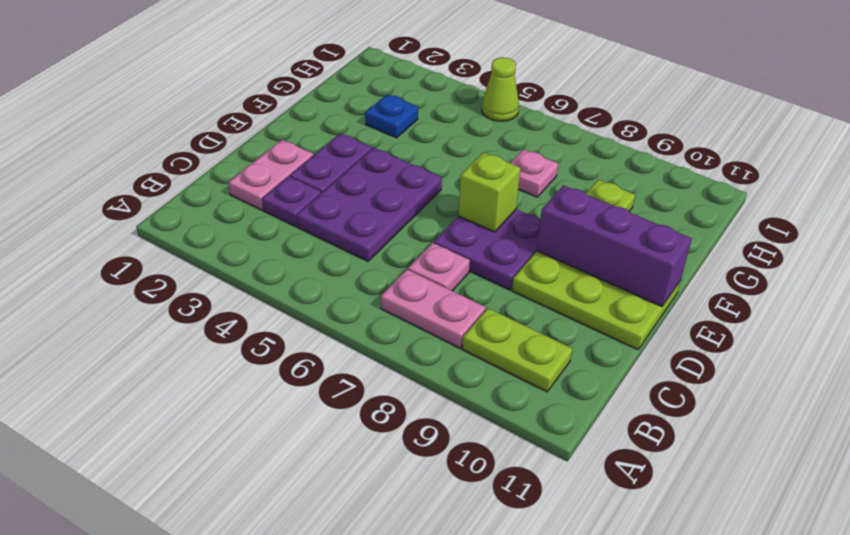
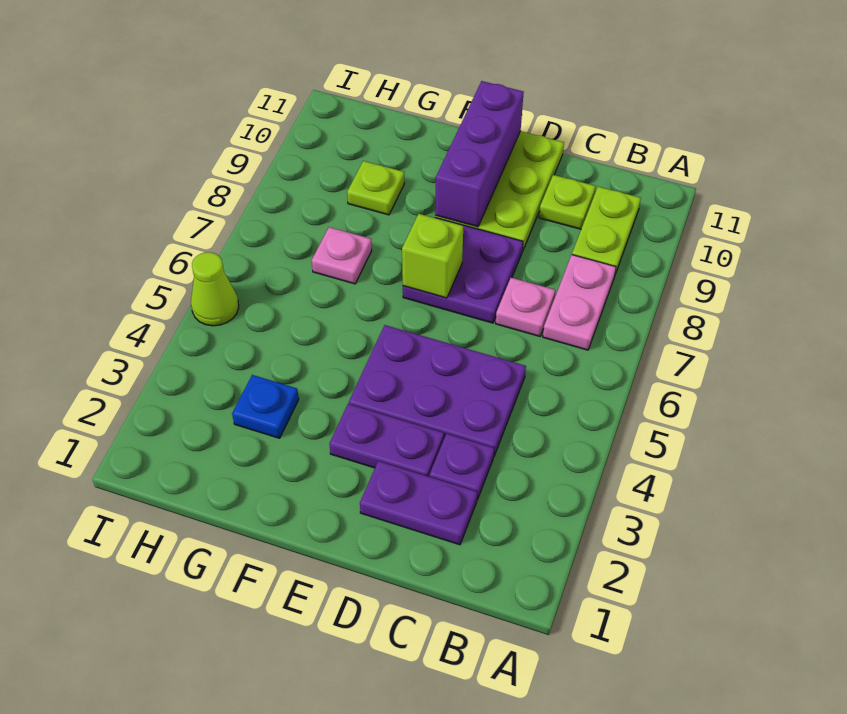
pink 1x2 plate [228,140,313,210] -> purple 1x2 plate [360,461,477,545]
none -> lime 1x1 plate [539,175,595,229]

